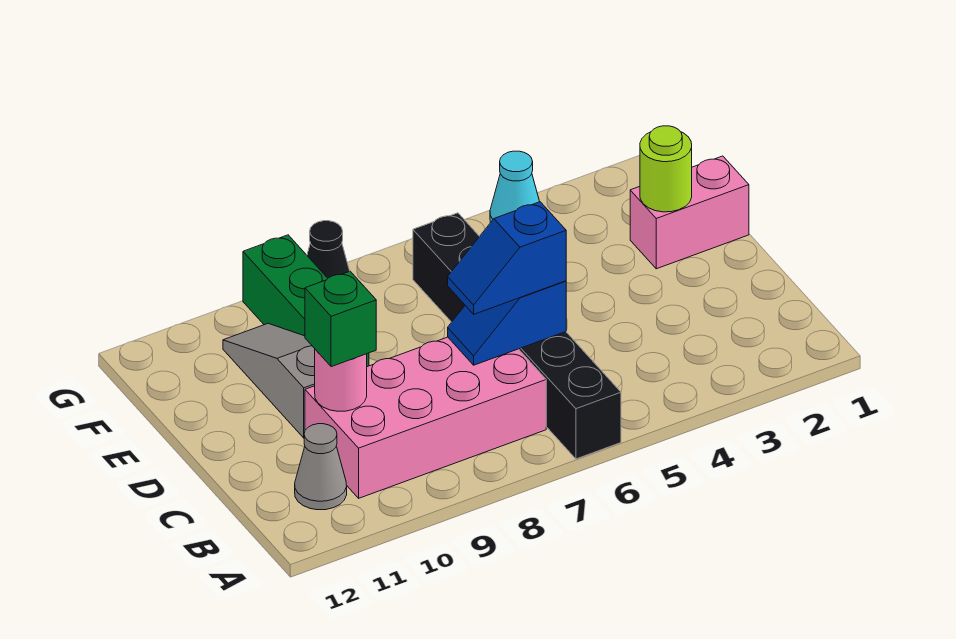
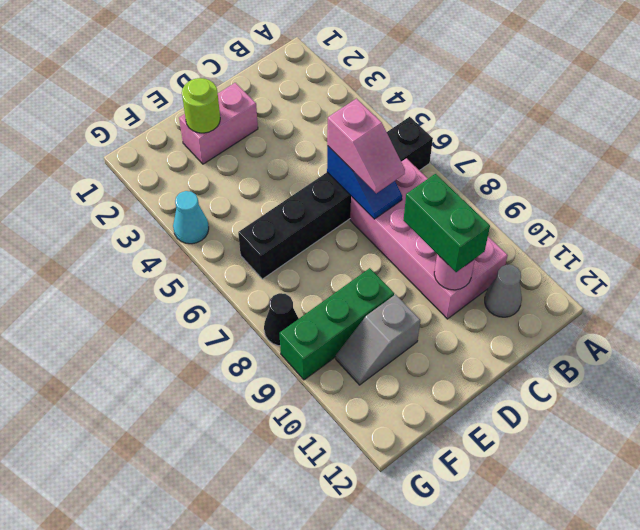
blue 1x2 slope [448,202,566,314] -> pink 1x2 slope [327,99,405,193]
green 1x1 brick [305,271,376,367] -> green 1x2 brick [403,174,490,272]
grey 1x3 slope [223,323,315,438] -> grey 1x2 slope [336,295,420,385]
pink 1x2 brick [630,156,749,269] -> pink 1x2 brick turned to [179,83,258,164]

